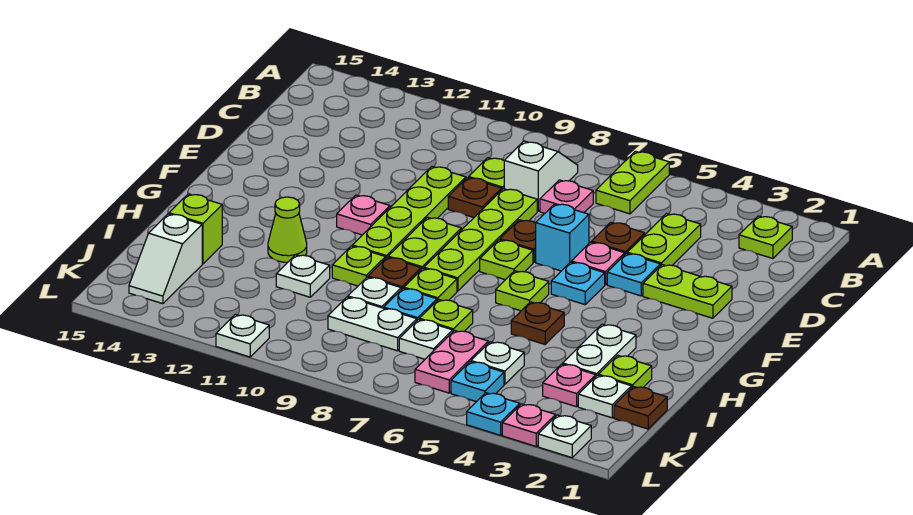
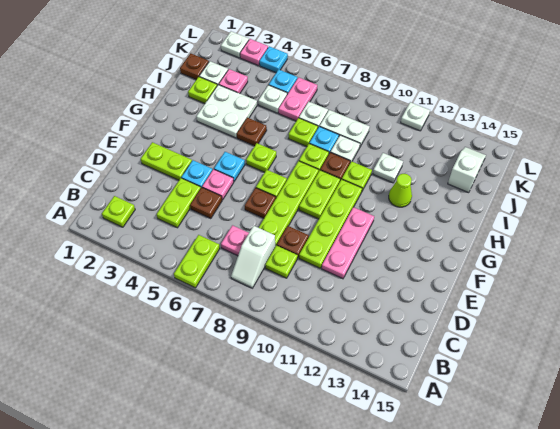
cyan 1x1 brick [536,204,589,271] -> none
pink 1x1 plate [337,195,390,235] -> pink 1x3 plate [322,207,374,279]
white 1x2 plate [563,324,636,376] -> white 2x2 plate [196,85,257,138]
lime 1x1 brick [169,194,222,264] -> none

